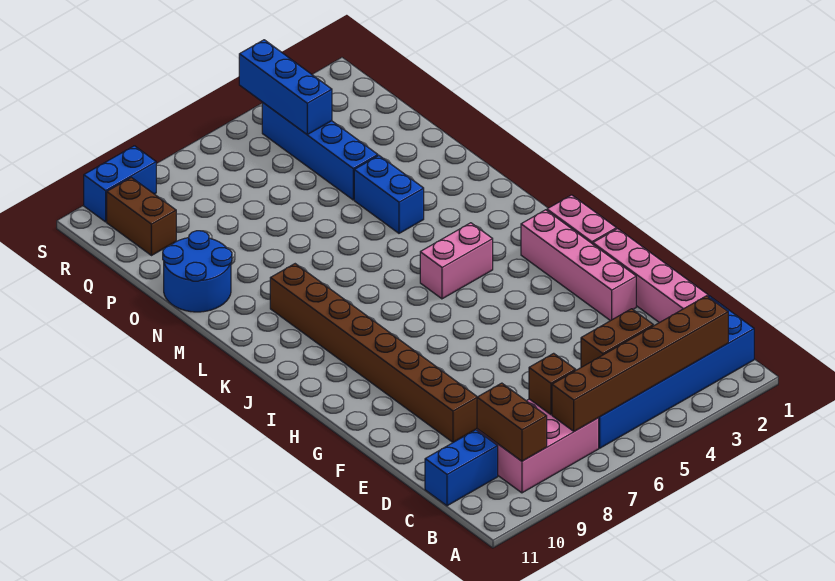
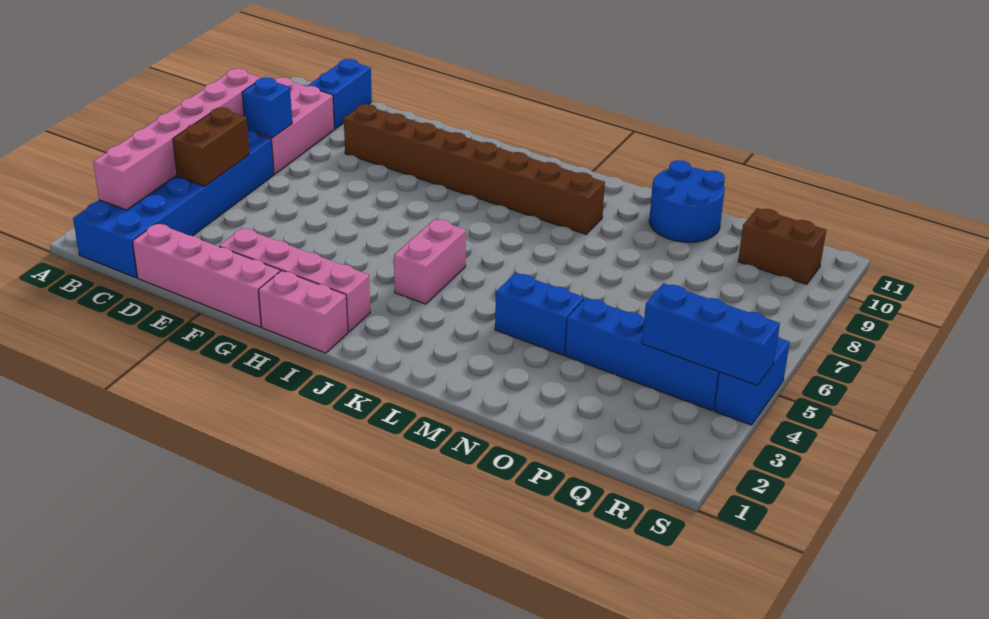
brown 1x6 brick [552,296,728,431] -> pink 1x6 brick [93,68,261,210]
brown 1x2 brick [477,383,547,461] -> none
brown 1x1 brick [529,353,576,415] -> blue 1x1 brick [242,77,292,138]
blue 1x2 brick [84,146,156,222] -> blue 1x2 brick moved to [714,338,790,425]

